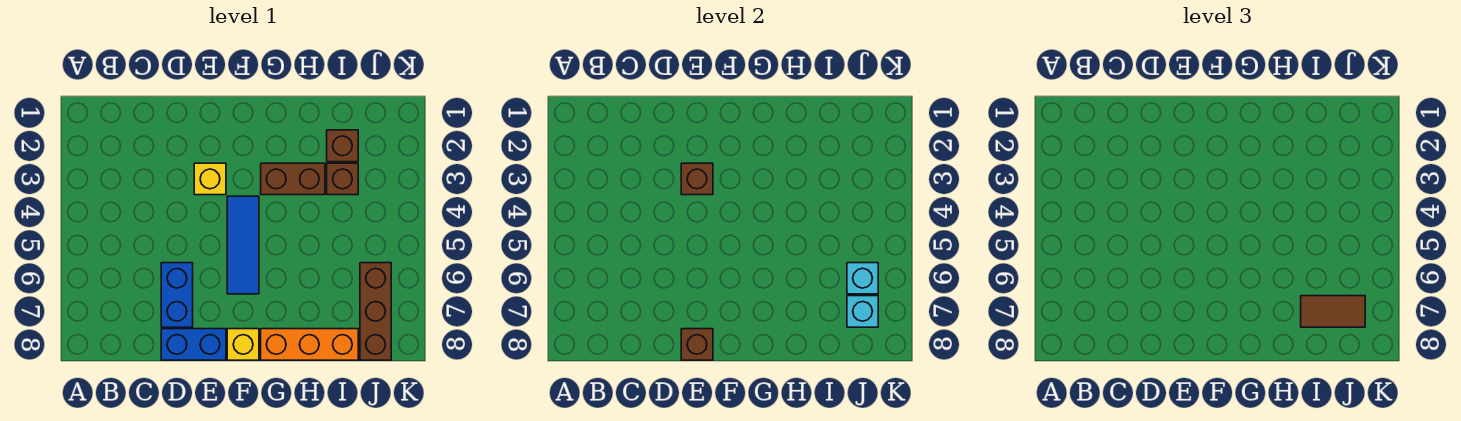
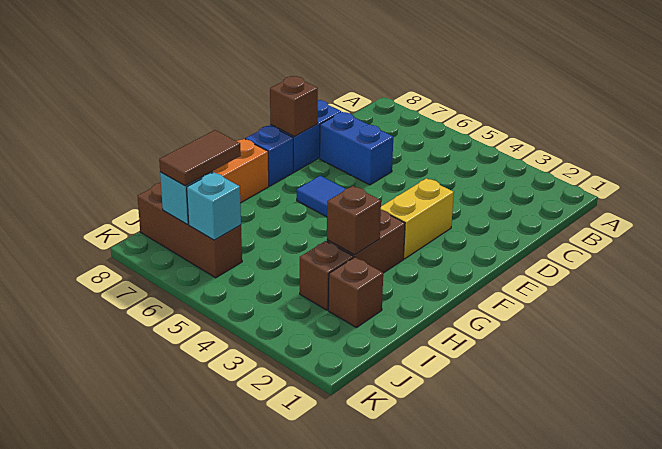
yellow 1x1 brick [194,163,226,195] -> yellow 1x2 brick [381,178,454,259]
brown 1x1 brick [681,163,713,195] -> brown 1x1 brick moved to [327,186,381,255]
yellow 1x1 brick [227,329,259,360] -> blue 1x1 brick [245,126,293,186]

